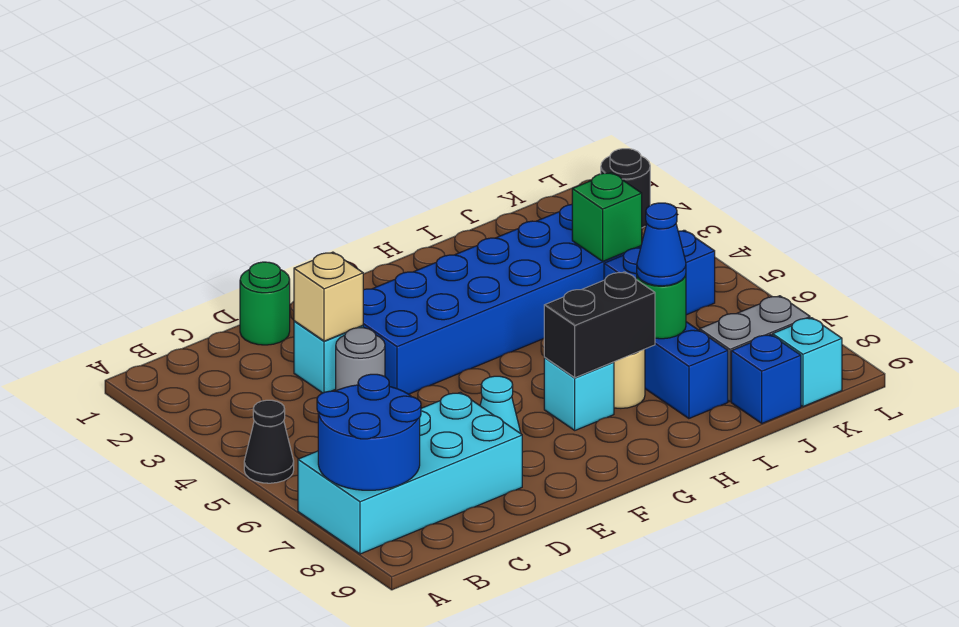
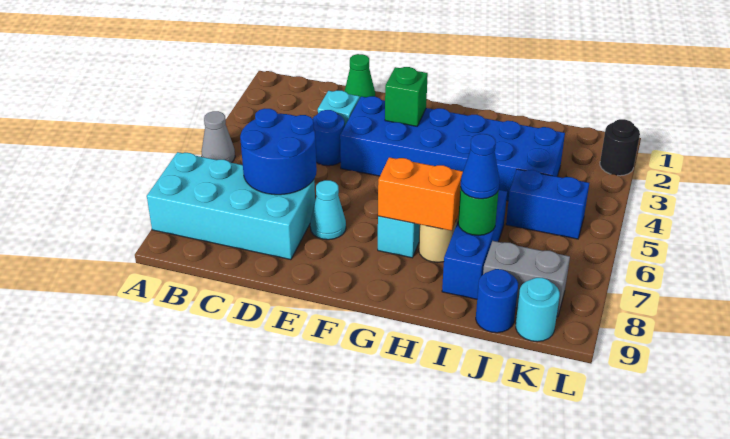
black 1x1 cone [244,400,294,483] -> grey 1x1 cone [202,111,235,163]
blue 2x2 round brick [317,374,421,490] -> blue 2x2 round brick moved to [240,109,317,195]
green 1x1 round brick [240,262,290,345] -> green 1x1 cone [345,54,375,97]
tan 1x1 brick [294,252,363,341] -> none
grey 1x1 round brick [336,328,385,391] -> blue 1x1 round brick [312,110,345,166]
black 1x2 brick [544,272,655,378] -> orange 1x2 brick [378,157,463,231]
green 1x1 brick [572,172,642,261] -> green 1x1 brick moved to [385,67,428,126]
blue 1x1 brick [731,335,801,423] -> blue 1x1 round brick [476,269,518,333]
cyan 1x1 brick [773,318,842,406] -> cyan 1x1 round brick [516,278,560,342]

